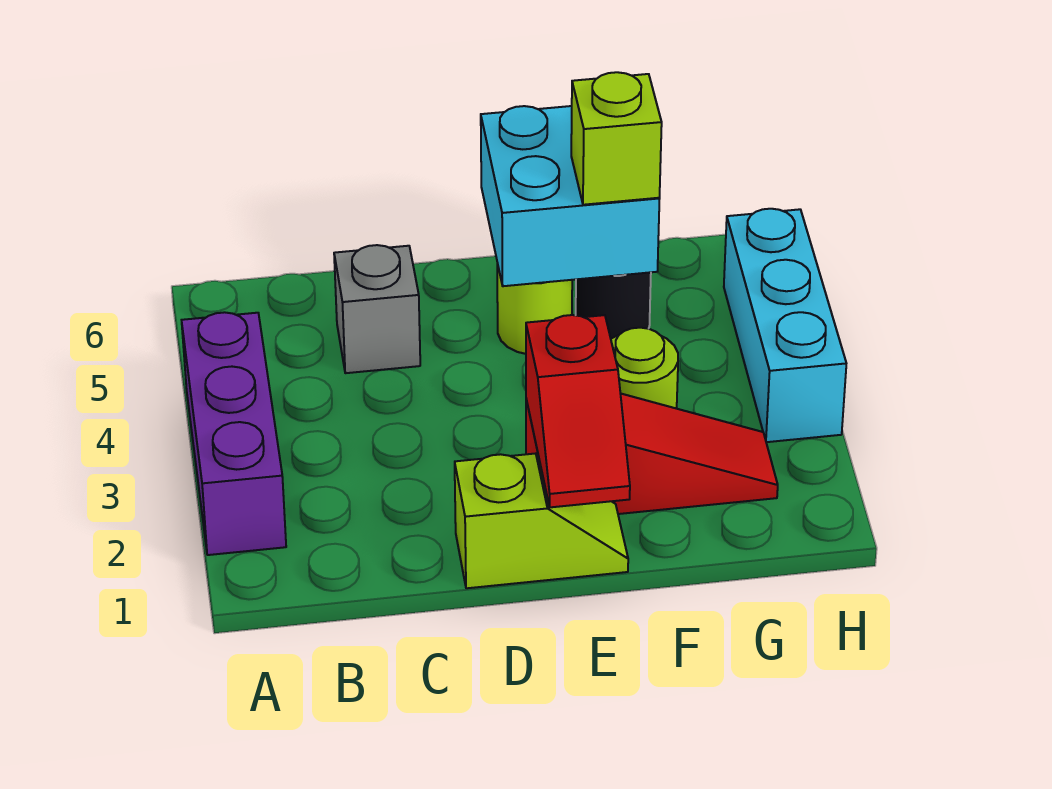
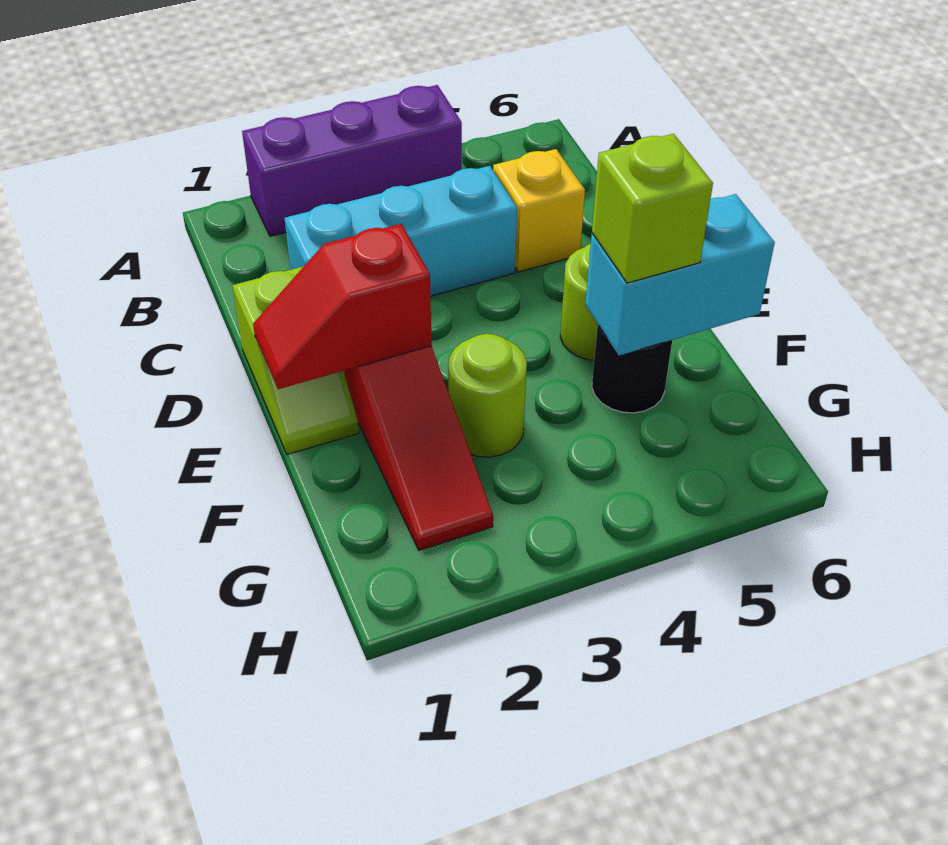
grey 1x1 brick [334,245,420,373] -> yellow 1x1 brick [493,149,585,272]
cyan 2x2 brick [481,106,660,286] -> cyan 1x2 brick [585,194,775,355]
cyan 1x3 brick [724,209,846,442] -> cyan 1x3 brick moved to [285,166,517,296]

